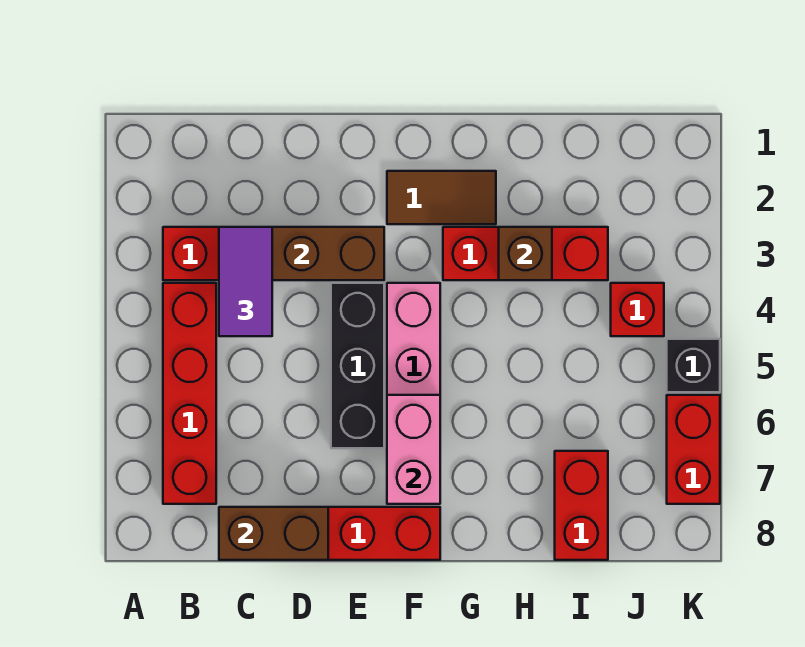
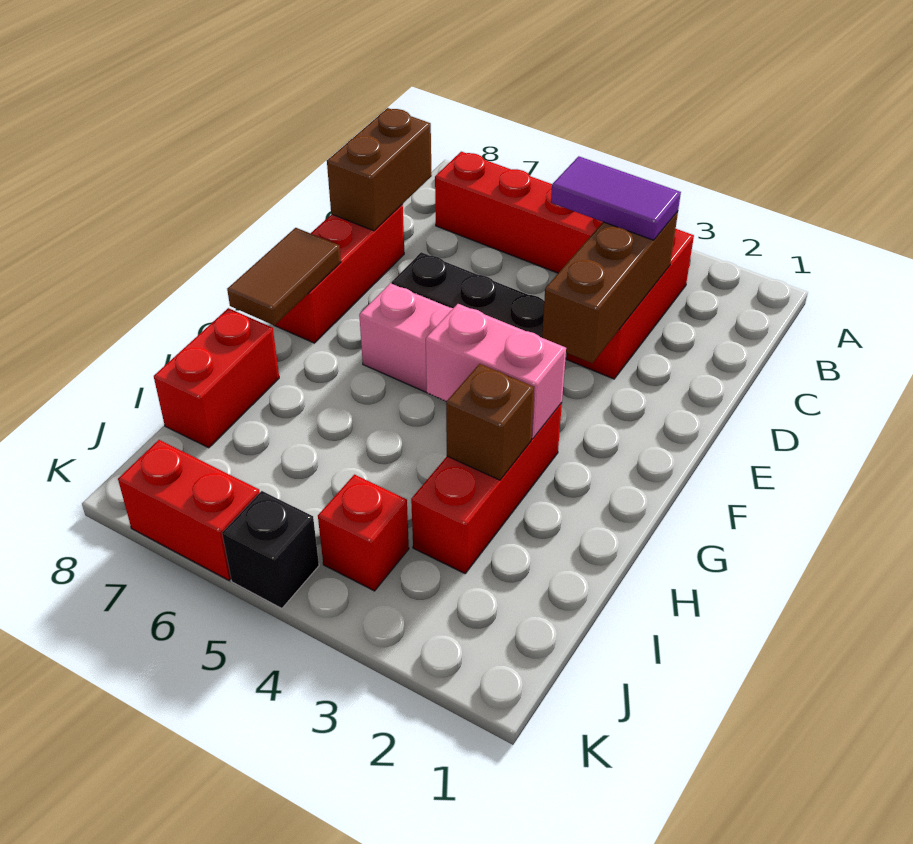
brown 1x2 tile [387,171,496,224] -> brown 1x2 tile moved to [227,228,341,326]
pink 1x2 brick [387,395,440,504] -> pink 1x2 brick moved to [426,304,566,439]
red 1x2 brick [555,451,608,560] -> red 1x2 brick turned to [154,308,279,448]

